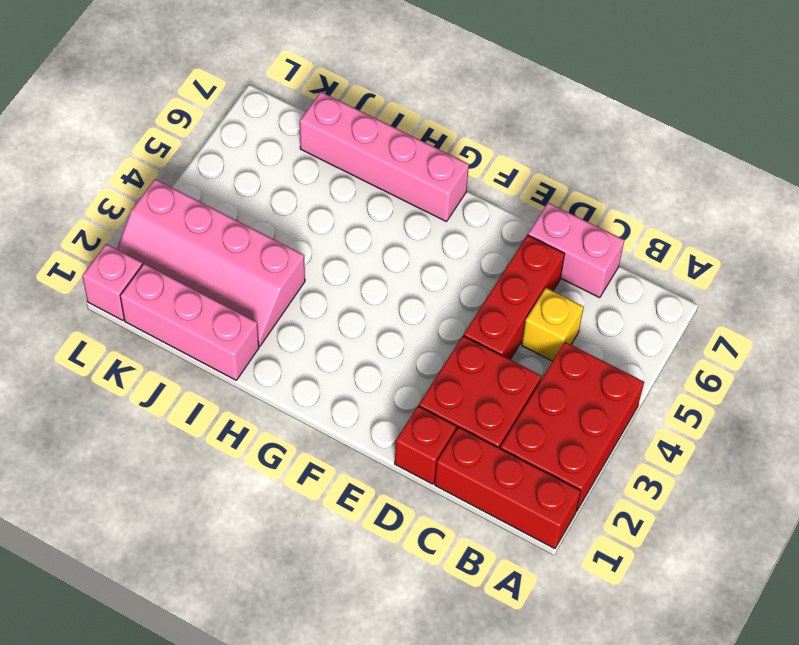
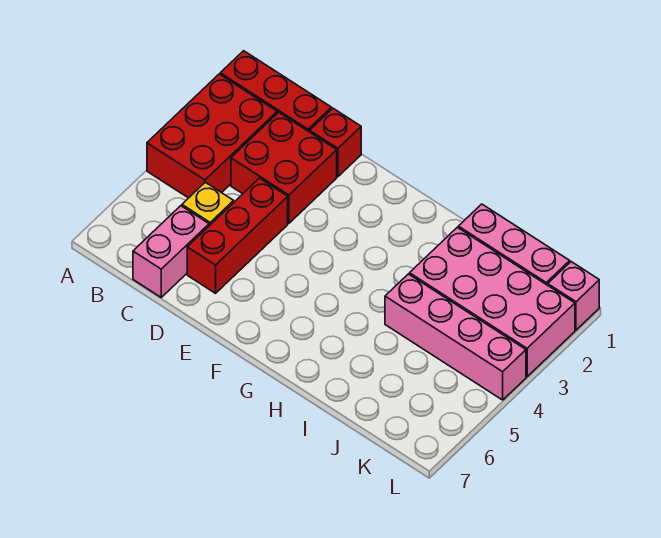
pink 1x2 brick [528,203,624,298] -> pink 1x2 brick turned to [133,206,209,297]
pink 1x4 brick [300,92,469,222] -> pink 1x4 brick moved to [385,274,526,400]
pink 2x4 slope [117,179,305,346] -> pink 2x4 brick [410,227,575,377]

